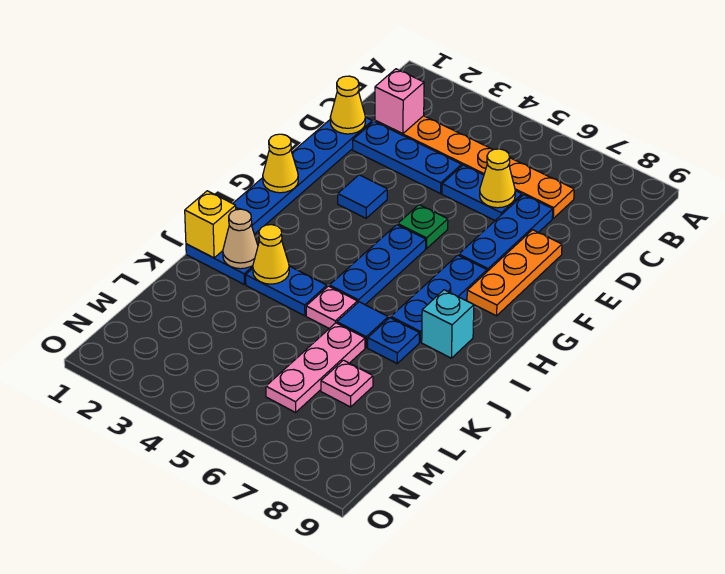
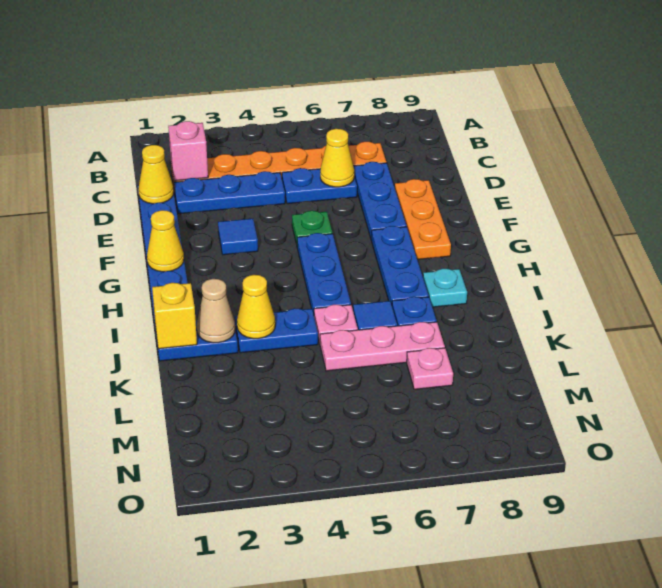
cyan 1x1 brick [422,290,474,358] -> cyan 1x1 plate [423,268,467,307]
pink 1x3 plate [266,323,365,412] -> pink 1x3 plate turned to [320,322,445,371]

